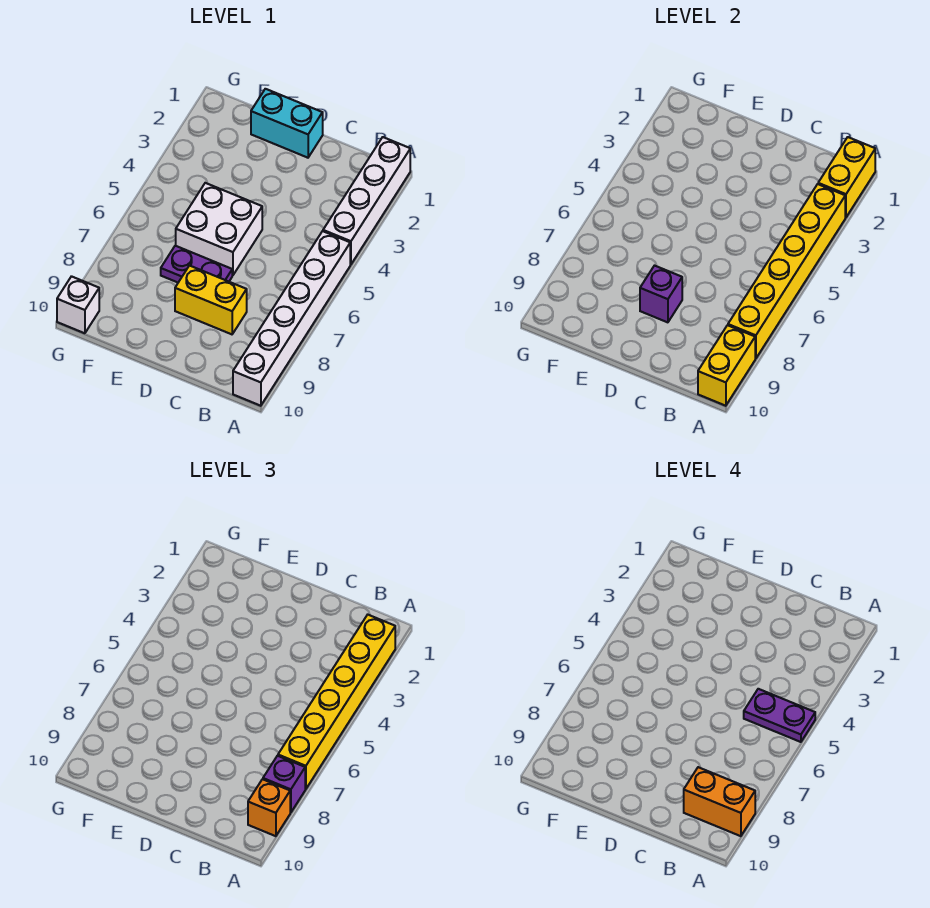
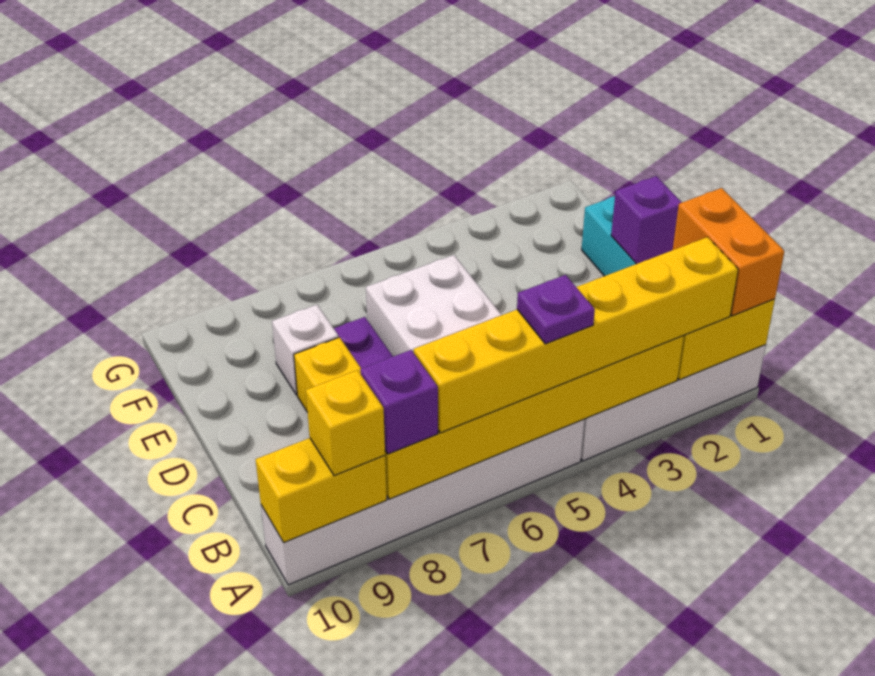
purple 1x2 plate [744,689,815,742] -> purple 1x1 plate [517,275,595,344]
orange 1x1 brick [248,779,290,836] -> yellow 1x1 brick [306,370,385,476]
orange 1x2 brick [684,767,755,836] -> orange 1x2 brick moved to [673,188,784,316]
purple 1x1 brick [640,266,682,322] -> purple 1x1 brick moved to [611,176,682,264]
white 1x1 brick [57,276,99,333] -> white 1x1 brick moved to [272,305,339,395]

